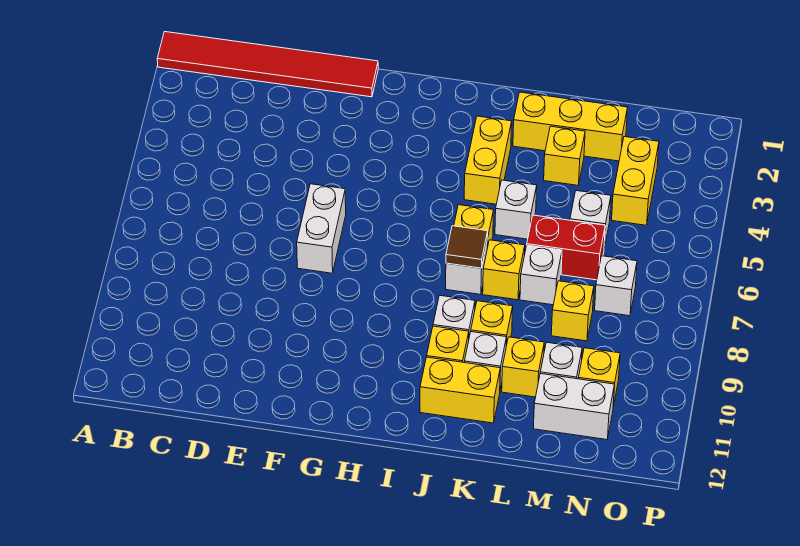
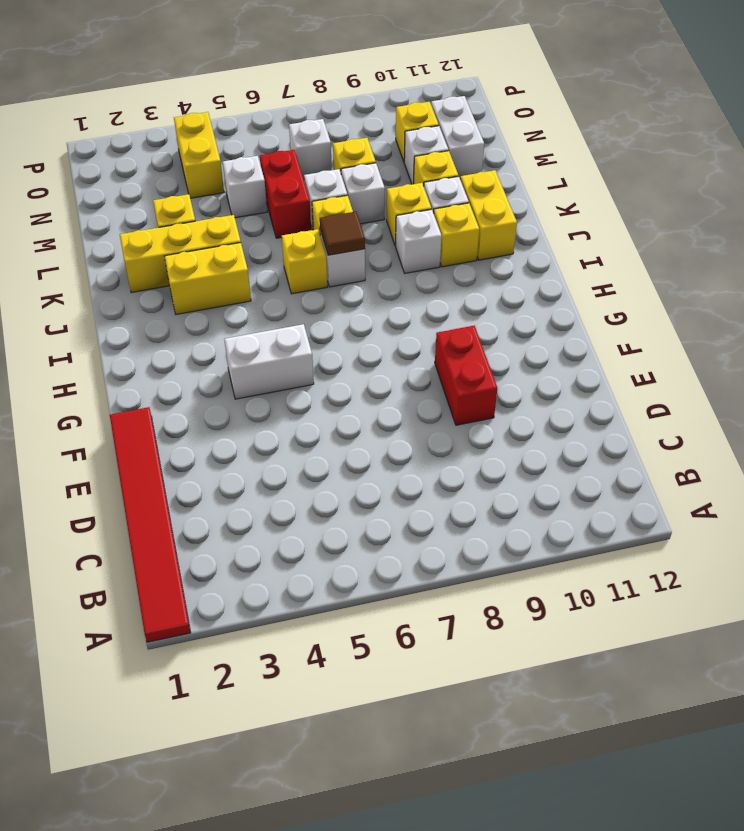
none -> red 1x2 brick [435,326,498,425]
white 1x2 brick [297,184,346,273] -> white 1x2 brick moved to [224,324,314,399]
yellow 1x3 brick [513,92,628,161] -> yellow 1x3 brick turned to [120,215,241,293]
white 1x1 brick [495,180,537,239] -> white 1x1 brick moved to [341,163,385,224]
yellow 1x2 brick [612,137,659,225] -> yellow 1x2 brick turned to [174,112,224,198]

